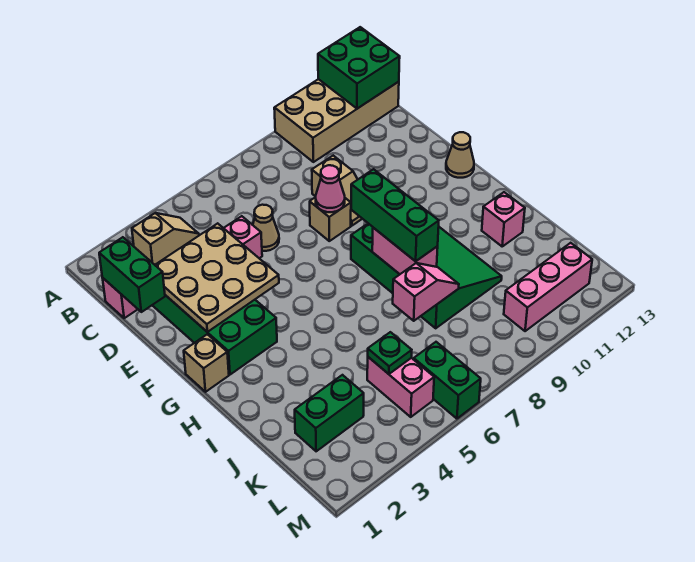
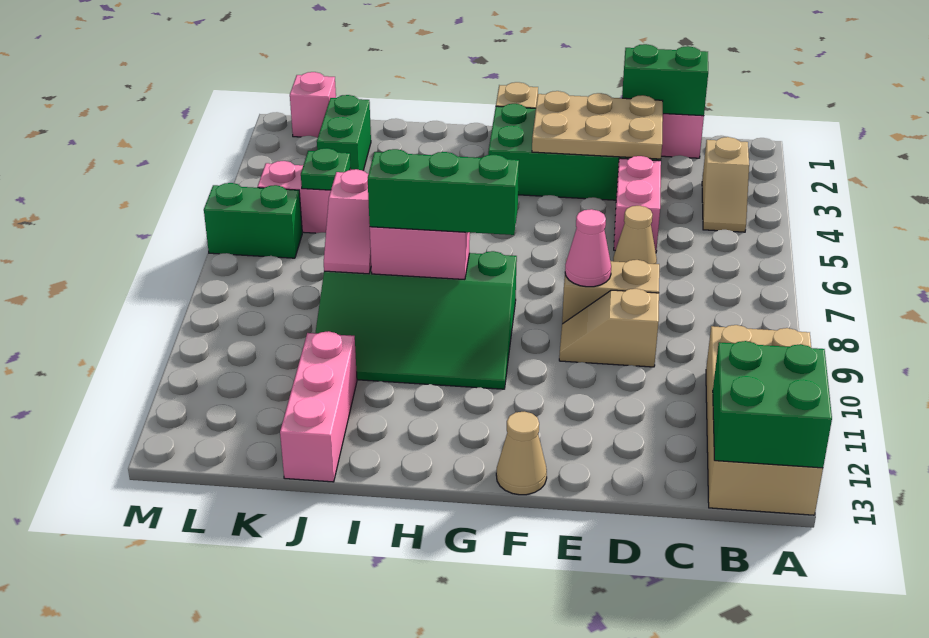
tan 3x3 plate [155,223,279,332] -> tan 2x3 plate [532,91,663,159]
tan 1x1 brick [310,197,351,241] -> tan 1x2 brick [562,259,659,324]
pink 1x1 brick [482,192,525,246] -> pink 1x1 brick moved to [290,72,336,138]
pink 1x3 brick [504,243,592,331] -> pink 1x3 brick moved to [280,331,357,482]

